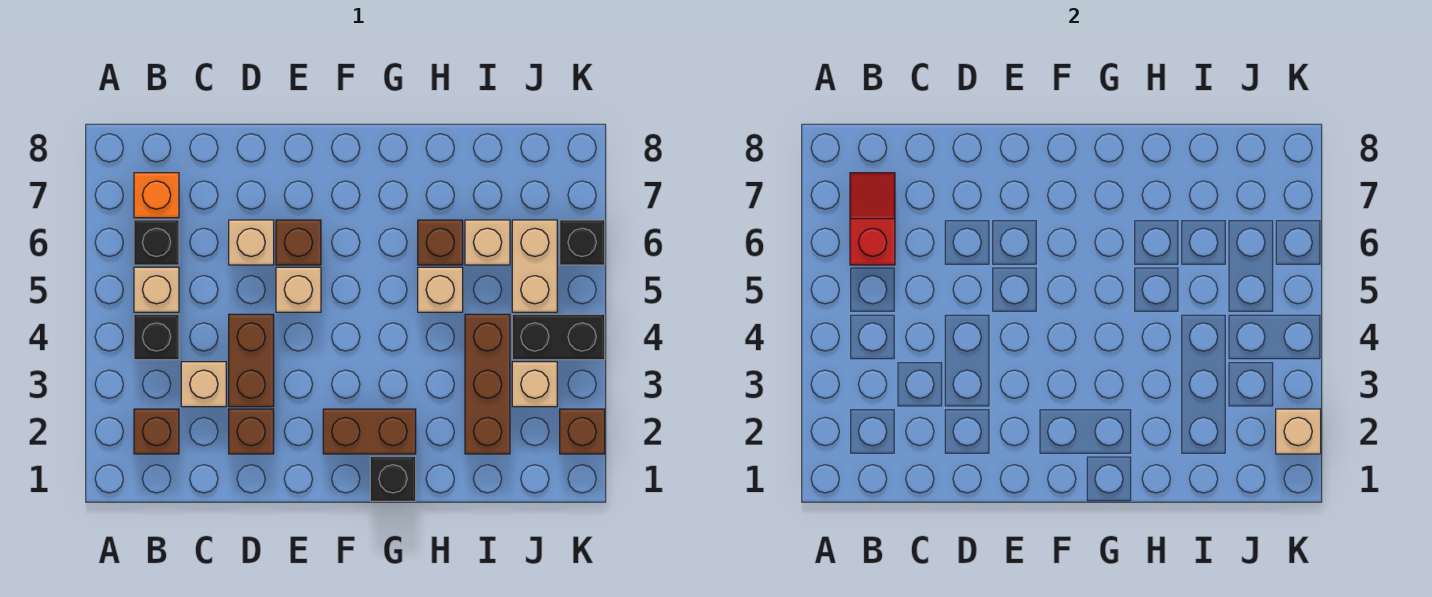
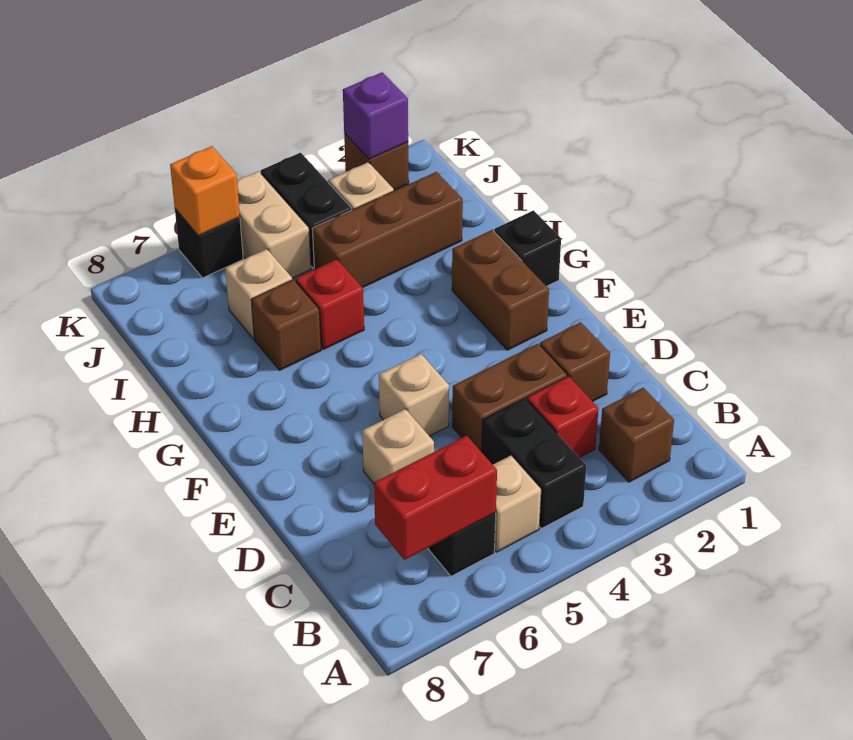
black 1x1 brick [134,314,179,360] -> black 1x2 brick [482,398,586,528]
red 1x2 slope [850,173,895,265] -> red 1x2 brick [374,436,497,560]
orange 1x1 brick [134,173,179,218] -> orange 1x1 brick moved to [170,146,240,236]
tan 1x1 brick [181,362,226,407] -> red 1x1 brick [527,376,599,458]
brown 1x1 brick [276,220,321,265] -> none
tan 1x1 brick [418,267,463,312] -> red 1x1 brick [296,259,364,349]
tan 1x2 brick [512,220,557,312] -> tan 1x2 brick turned to [237,171,311,278]
tan 1x1 brick [1276,409,1321,454] -> purple 1x1 brick [343,72,408,159]

